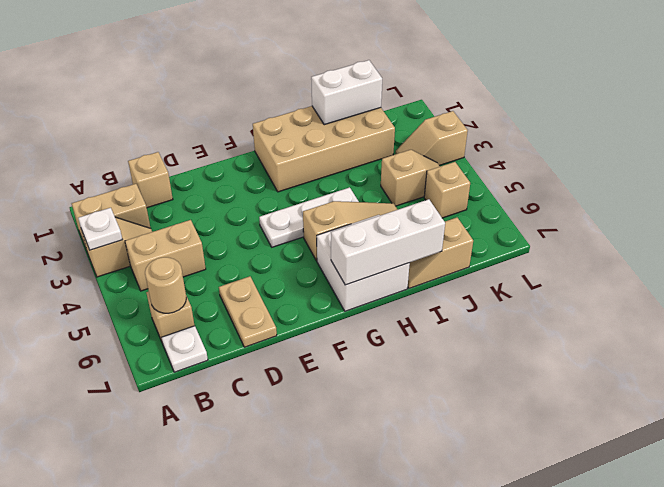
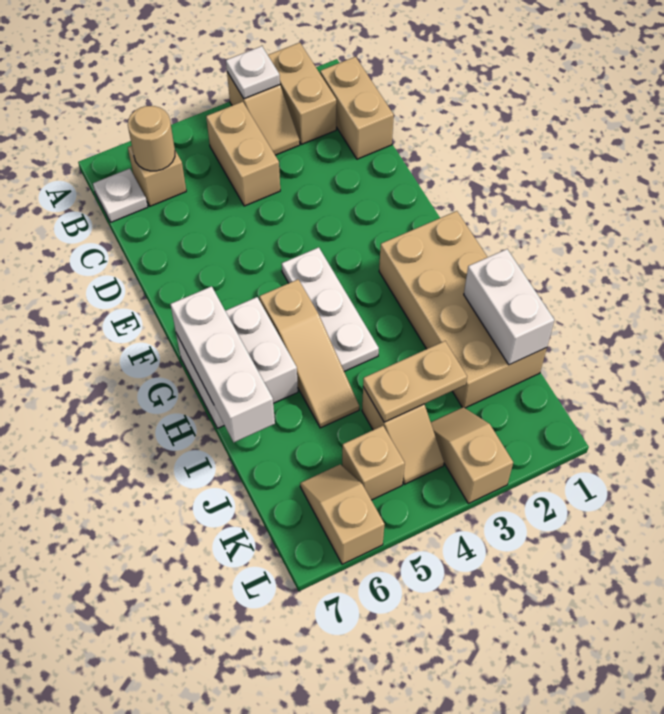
tan 1x1 brick [128,152,173,208] -> tan 1x2 brick [320,57,394,159]
tan 1x2 plate [219,276,277,347] -> tan 1x2 plate moved to [363,341,467,422]
tan 1x2 slope [408,218,473,288] -> tan 1x2 slope moved to [300,464,385,564]

